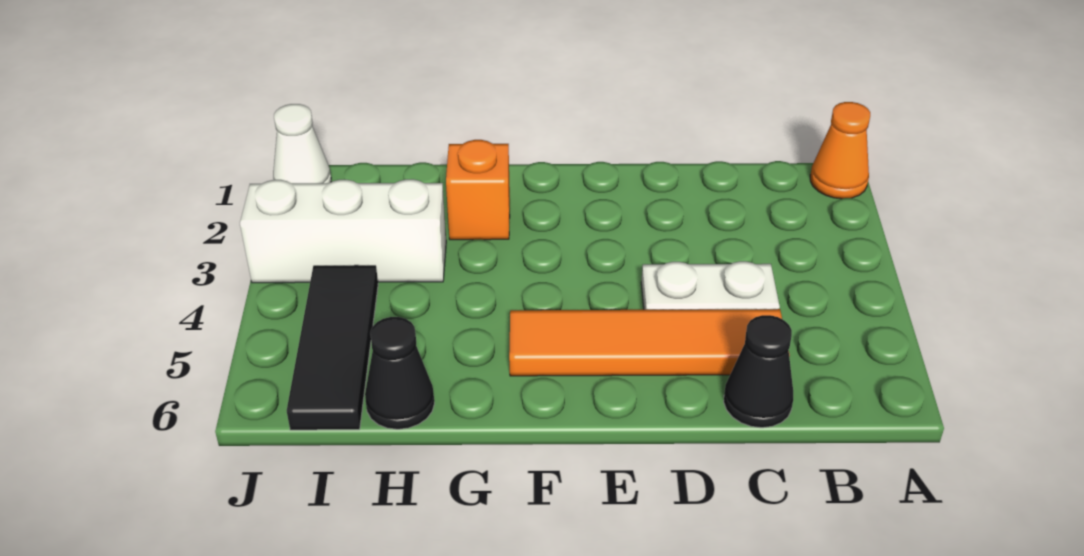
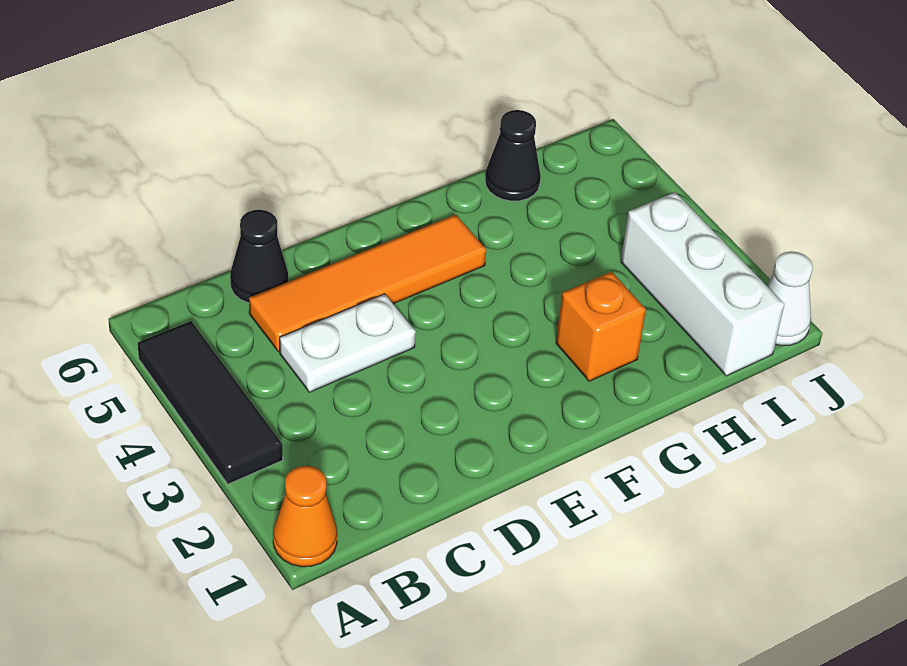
white 1x3 brick [240,179,446,283] -> white 1x3 brick turned to [621,192,784,376]
black 1x3 tile [287,265,378,430] -> black 1x3 tile moved to [138,321,283,484]

